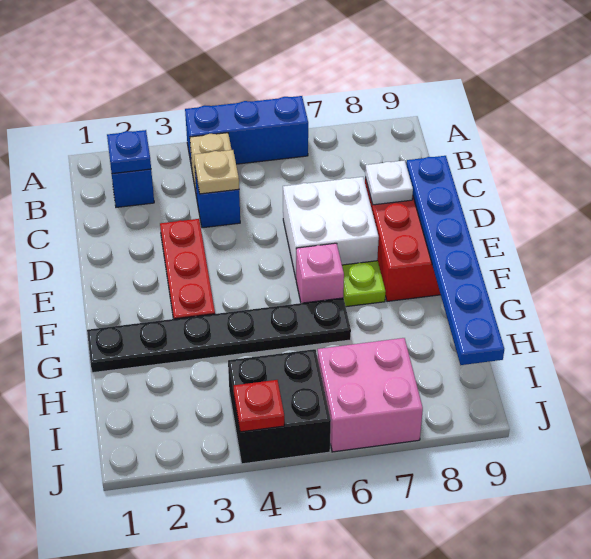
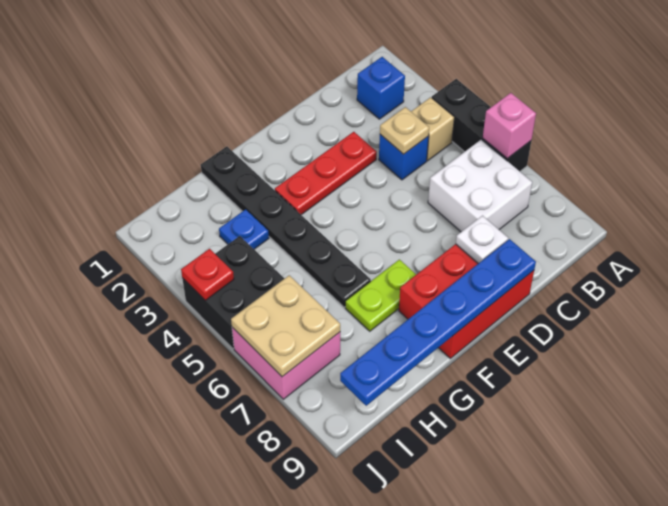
blue 1x3 brick [185,96,308,167] -> black 1x3 brick [432,79,531,171]
blue 1x1 plate [107,130,151,174] -> blue 1x1 plate moved to [219,209,269,249]
white 2x2 brick [283,177,379,278] -> white 2x2 brick moved to [428,139,532,232]
pink 1x1 brick [296,243,344,303] -> pink 1x1 brick moved to [483,93,536,159]
lime 1x1 plate [342,261,386,307] -> lime 1x2 plate [345,260,416,331]
none -> tan 2x2 plate [231,275,340,377]

